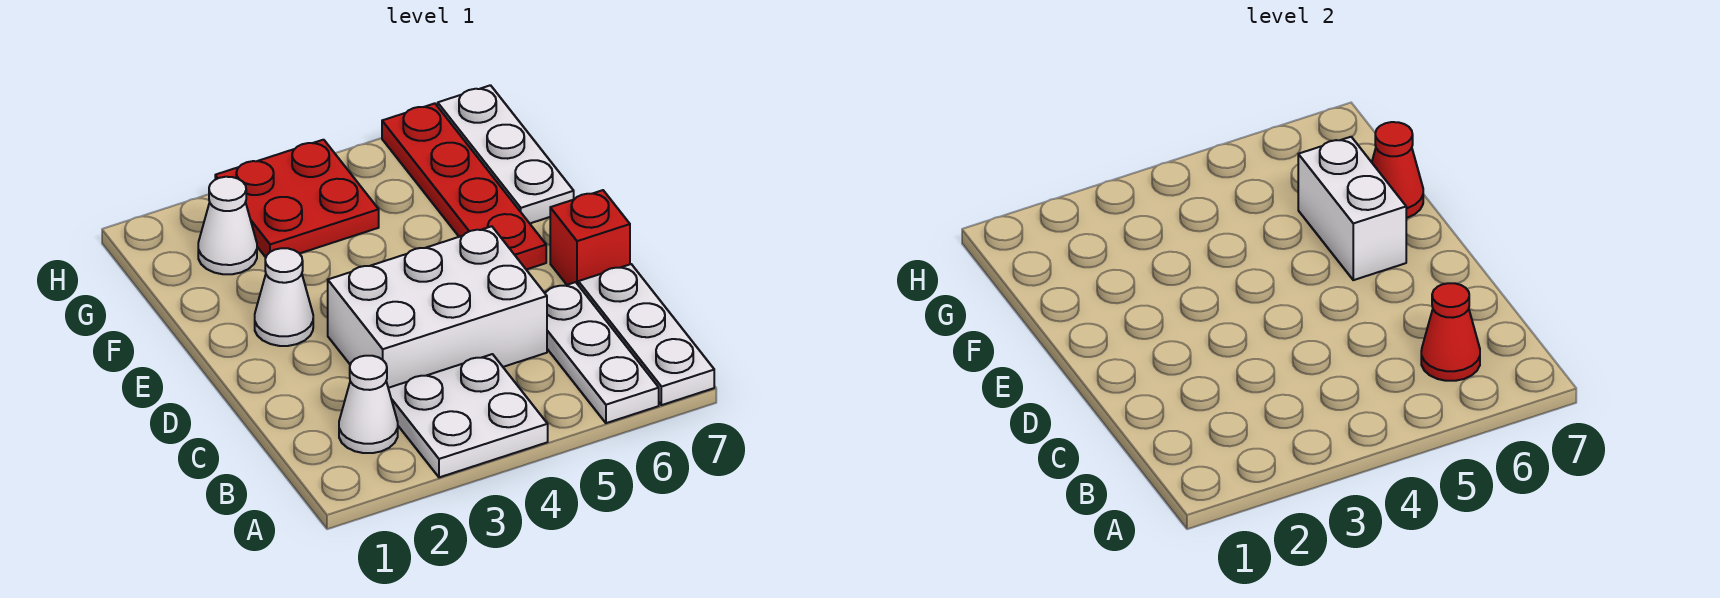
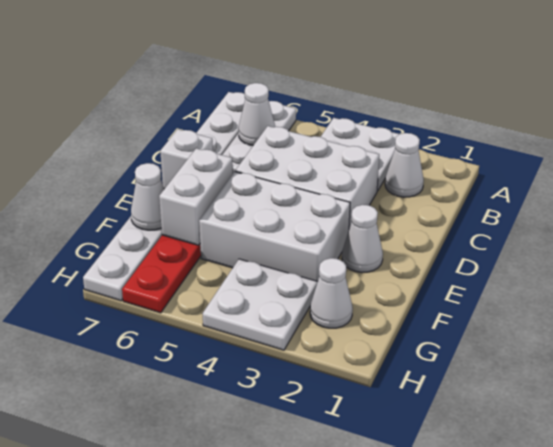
red 1x1 cone [1421,283,1480,381] -> white 1x1 cone [238,83,275,146]
red 1x1 brick [550,190,630,285] -> white 1x1 brick [160,129,213,189]
none -> white 2x3 brick [199,172,350,281]
red 1x1 cone [1372,122,1423,218] -> white 1x1 cone [131,163,164,230]
red 2x2 plate [215,140,379,257] -> white 2x2 plate [203,259,318,350]

